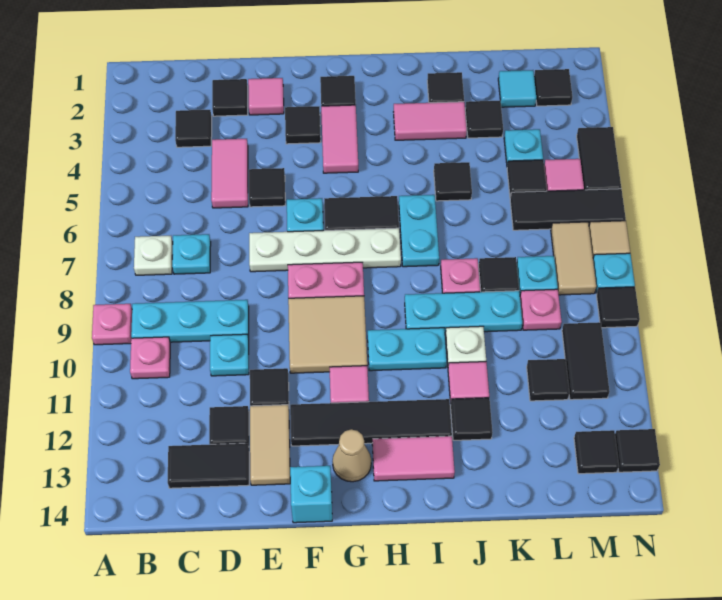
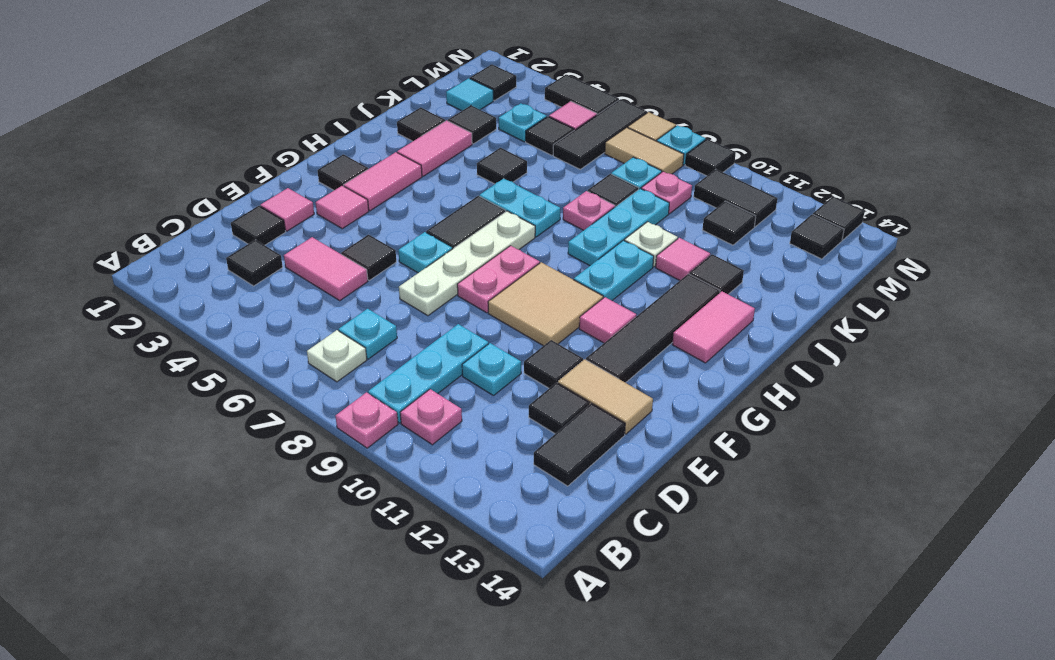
black 1x1 tile [285,106,321,144] -> pink 1x1 tile [316,186,369,229]
cyan 1x1 brick [290,466,332,523] -> none
pink 1x2 tile [321,105,358,173] -> pink 1x2 tile turned to [344,152,422,211]
tan 1x1 cone [332,429,371,482] -> none

